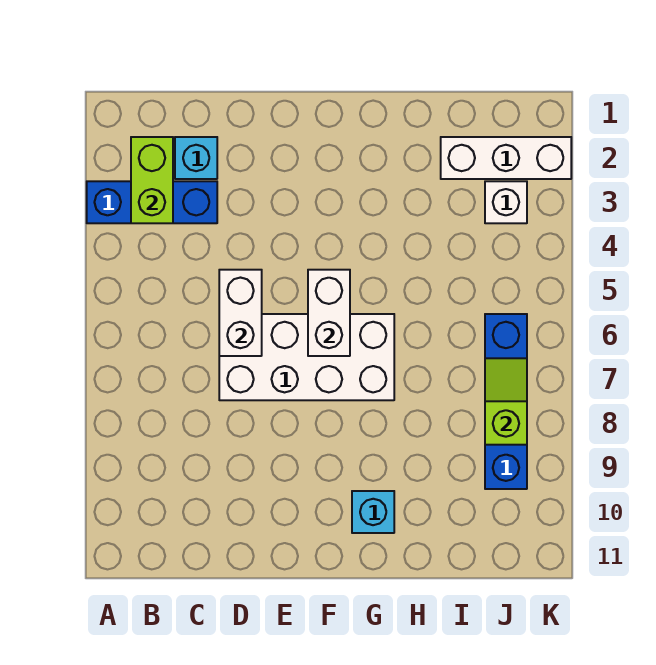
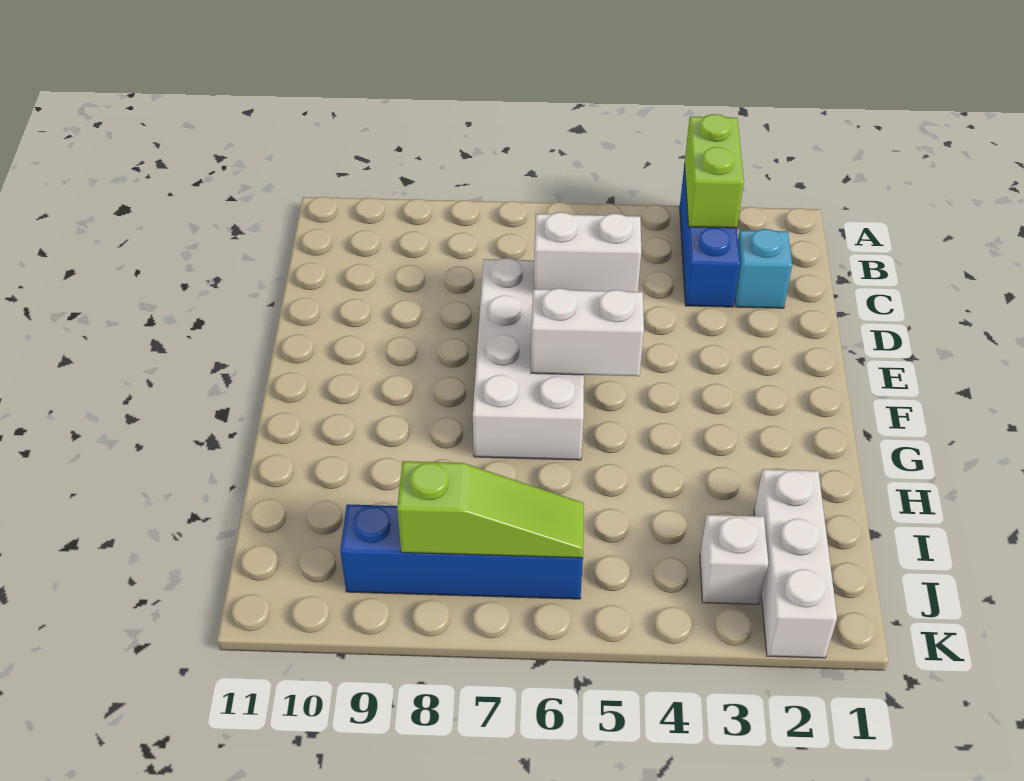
lime 1x2 brick [131,137,173,223] -> lime 1x2 brick turned to [684,114,744,228]
cyan 1x1 brick [352,491,394,533] -> none
lime 1x2 slope [485,358,527,445] -> lime 1x3 slope [397,461,584,558]

